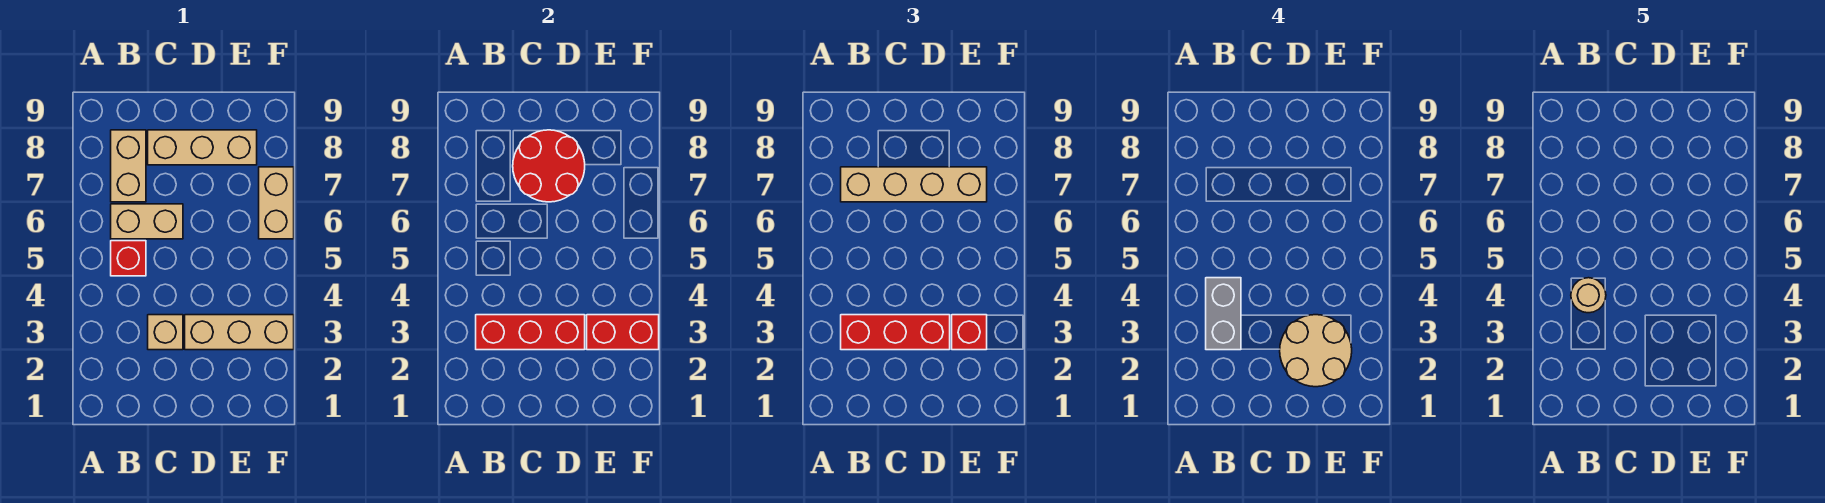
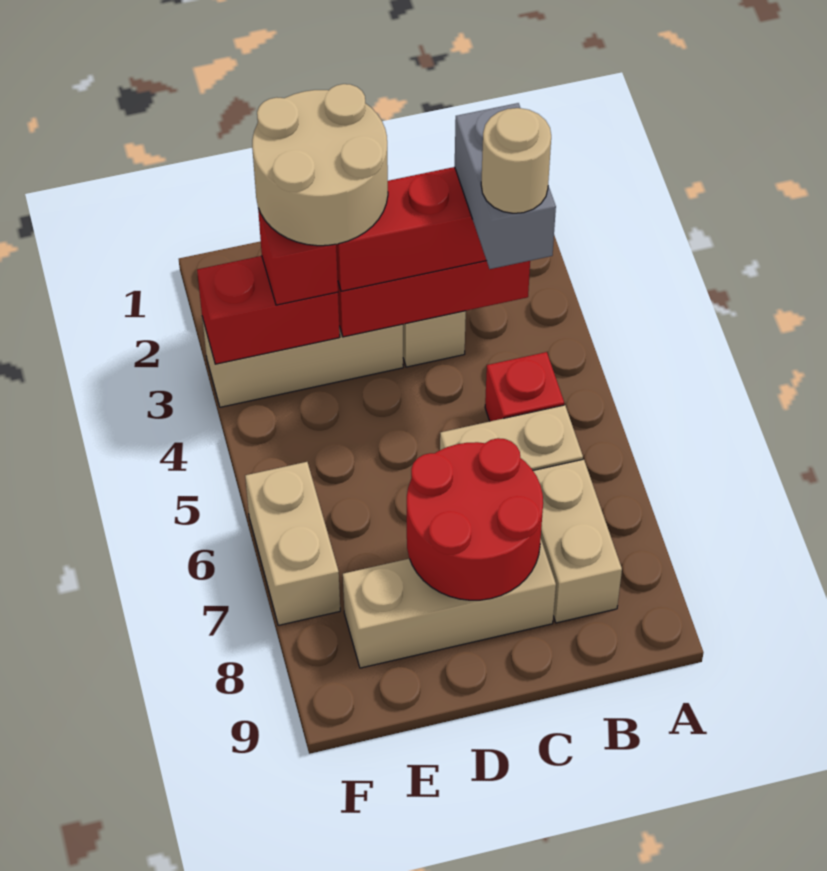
tan 1x4 brick [841,167,987,202] -> none

